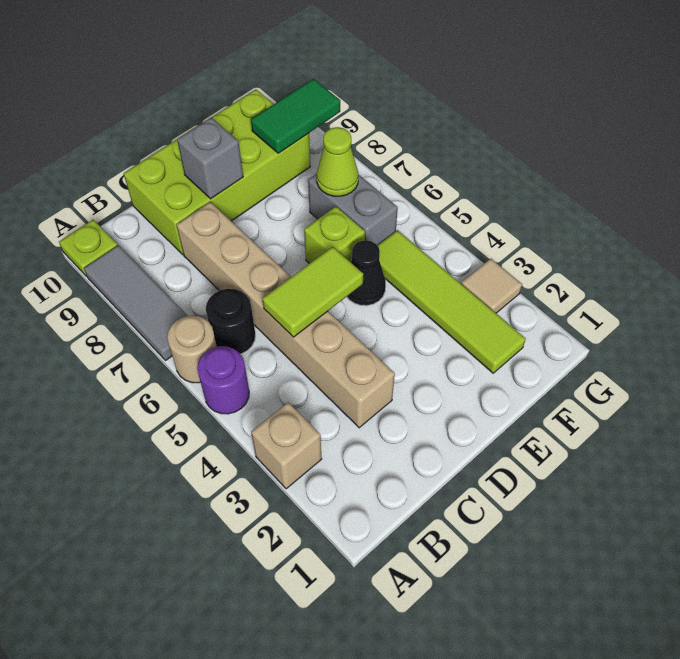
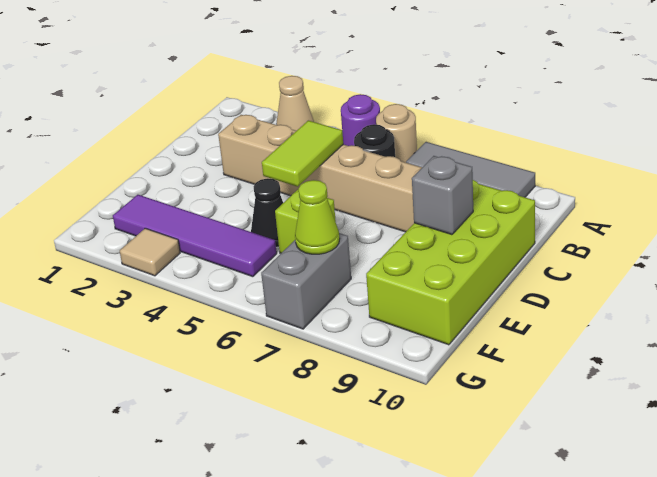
tan 1x1 brick [251,402,322,489] -> tan 1x1 cone [276,76,314,131]
lime 1x1 plate [59,220,118,276] -> none
lime 1x4 tile [377,230,526,373] -> purple 1x4 tile [113,195,277,277]
grey 1x2 brick [308,174,398,245] -> grey 1x2 brick turned to [261,233,351,329]
green 1x2 tile [251,79,340,153] -> none

